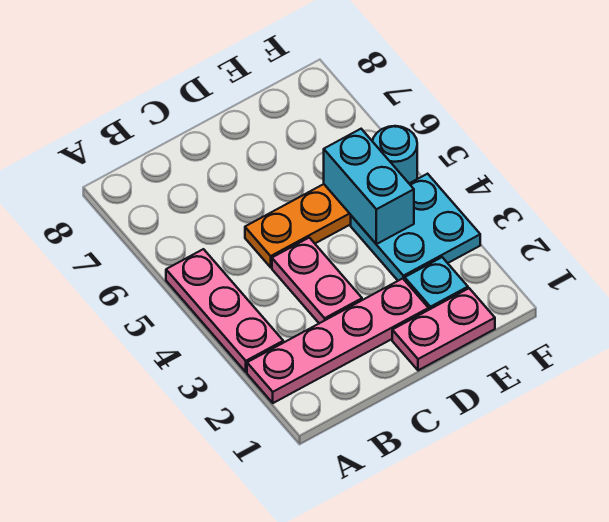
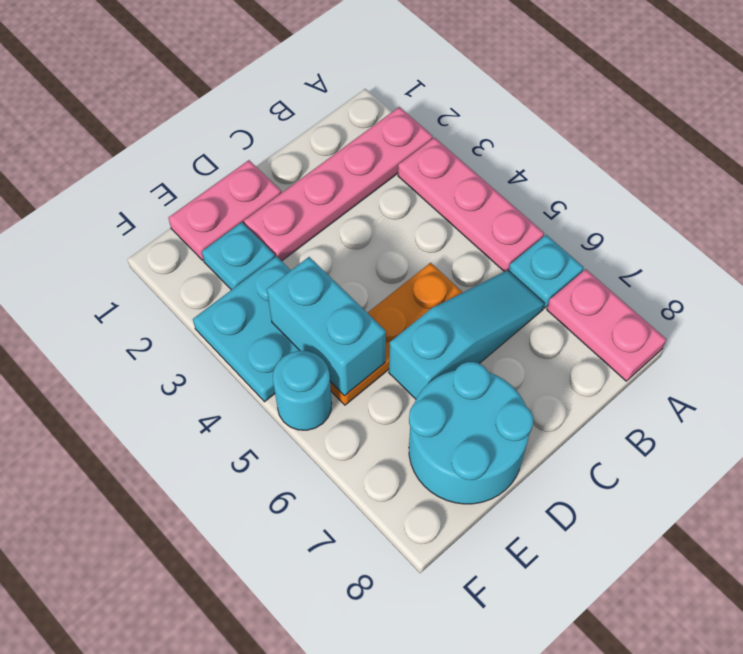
none -> cyan 1x1 plate [508,235,584,308]
none -> cyan 1x3 slope [389,271,544,399]
pink 1x2 plate [272,238,362,323] -> pink 1x2 plate moved to [547,269,666,381]
none -> cyan 2x2 round brick [409,362,533,504]

